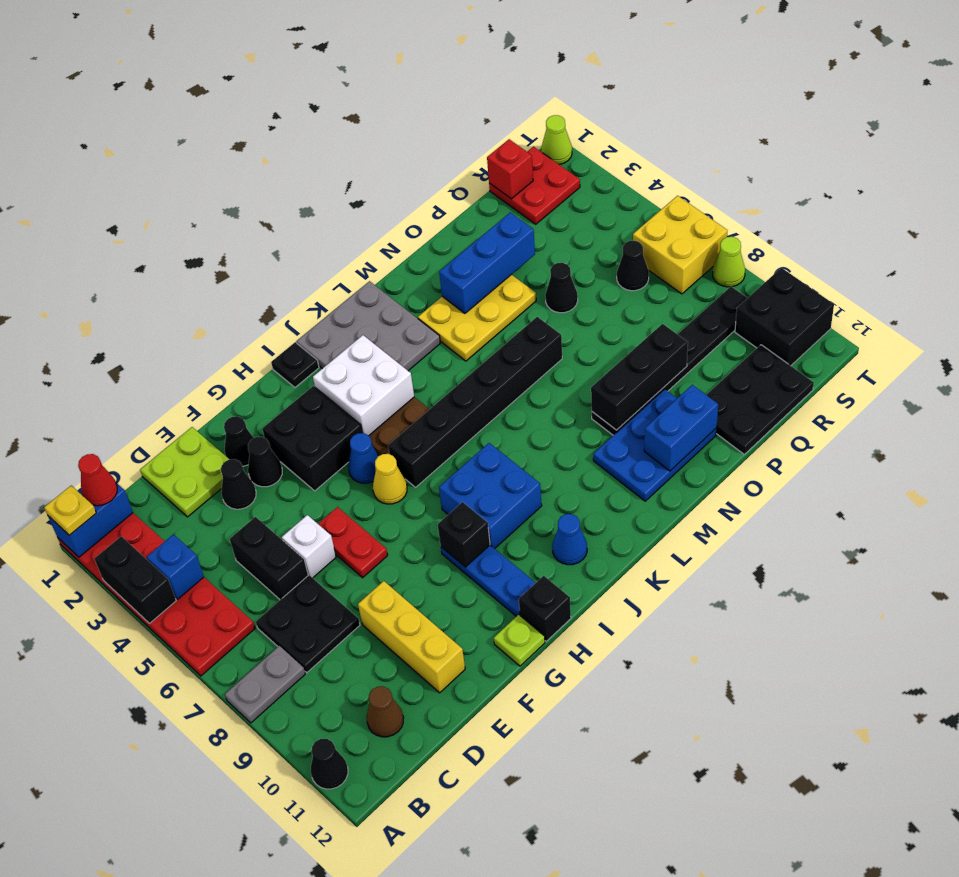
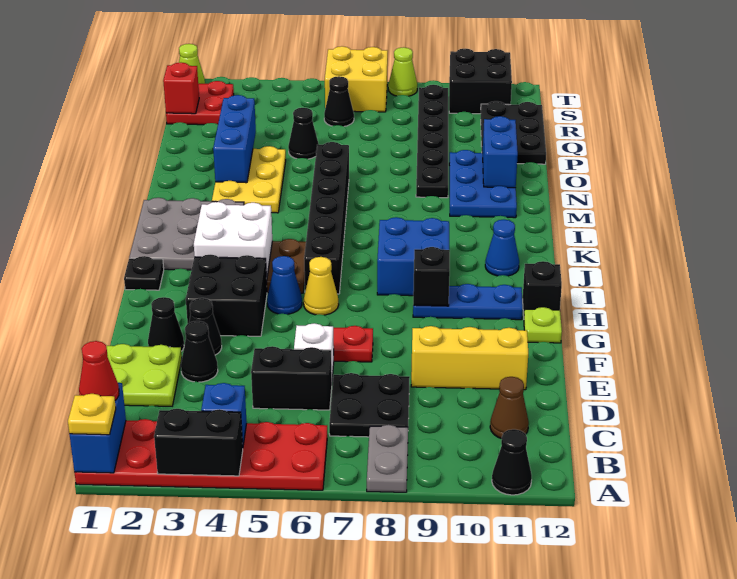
black 1x3 brick [591,324,688,430] -> none

